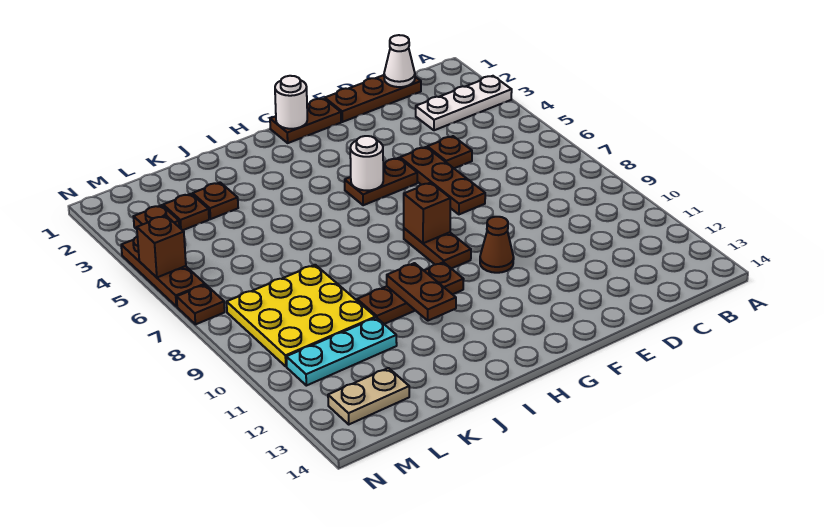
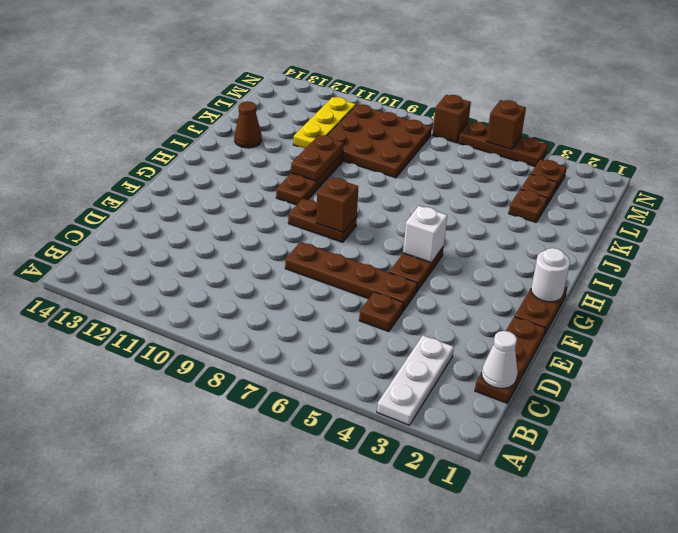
brown 1x3 plate [400,147,485,214] -> brown 1x4 plate [285,242,417,311]
brown 1x1 cone [480,217,514,273] -> brown 1x1 cone moved to [234,101,262,148]
white 1x1 round brick [350,136,383,191] -> white 1x1 brick [403,206,447,263]
brown 1x2 plate [387,263,456,321] -> brown 1x2 plate turned to [291,135,344,181]
yellow 3x3 plate [227,265,375,366] -> brown 3x3 plate [327,104,432,178]
cyan 1x3 plate [286,318,397,386] -> yellow 1x3 plate [293,97,356,148]
tan 1x2 plate [328,368,409,424] -> none
brown 1x1 plate [177,285,225,324] -> brown 1x1 brick [433,95,471,143]

